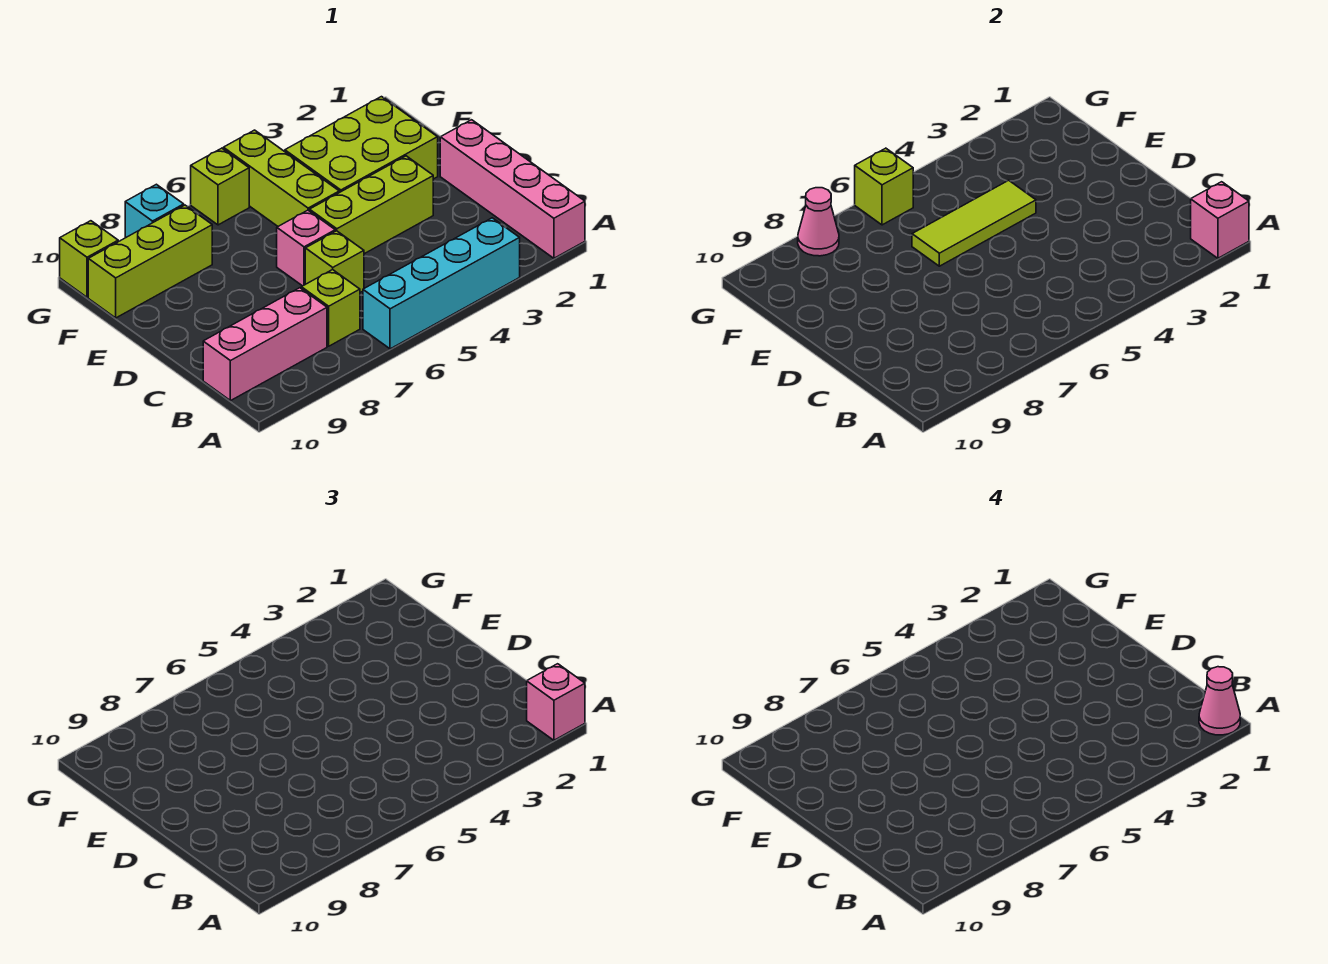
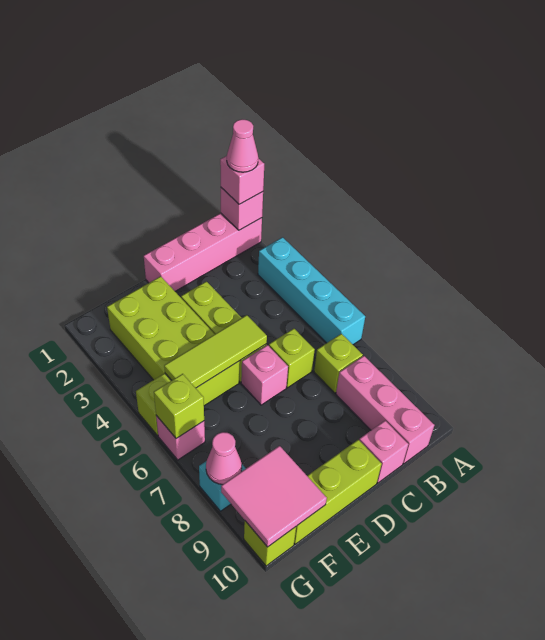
none -> pink 1x1 brick [359,421,408,483]
lime 1x3 tile [912,180,1036,266] -> lime 1x3 tile turned to [164,315,267,388]
lime 1x3 brick [88,205,212,318] -> lime 1x3 brick turned to [294,440,382,544]
none -> pink 2x2 tile [221,446,327,547]
lime 1x1 brick [191,148,249,225] -> pink 1x1 brick [156,415,205,460]

